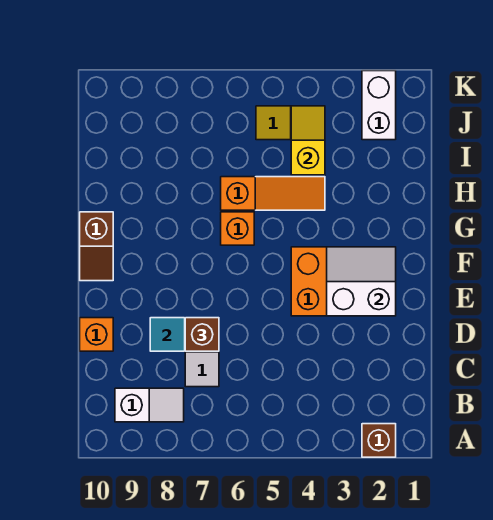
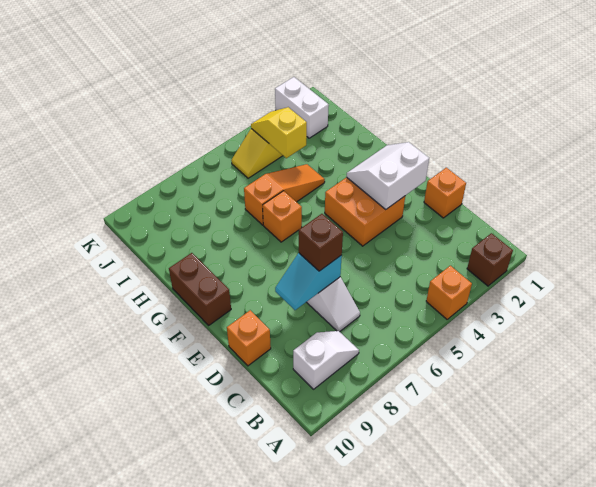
none -> orange 1x1 brick [426,266,472,319]
none -> orange 1x1 brick [424,168,466,218]
brown 1x2 slope [80,212,113,281] -> brown 1x2 brick [169,253,231,325]

